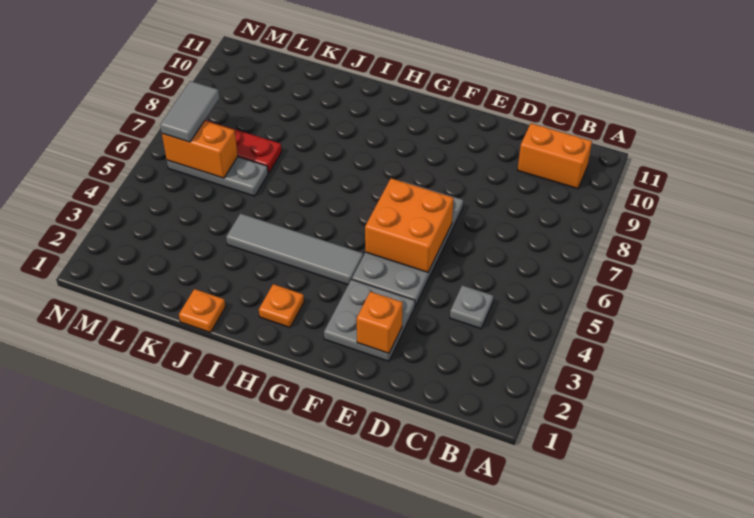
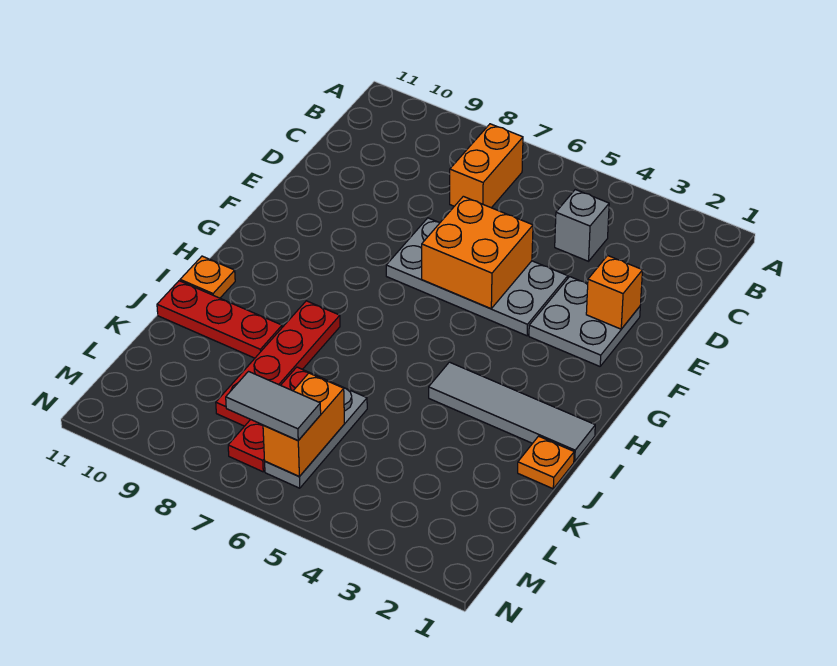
orange 1x2 brick [518,123,592,189] -> orange 1x2 brick moved to [450,124,523,208]
grey 1x1 plate [450,285,493,329] -> grey 1x1 brick [555,190,609,261]
grey 1x4 tile [226,213,363,285] -> grey 1x4 tile turned to [429,362,595,462]
orange 1x1 plate [259,284,304,327] -> orange 1x1 plate moved to [180,256,235,298]
none -> red 1x4 plate [216,301,340,426]
none -> red 1x3 plate [157,281,282,358]

